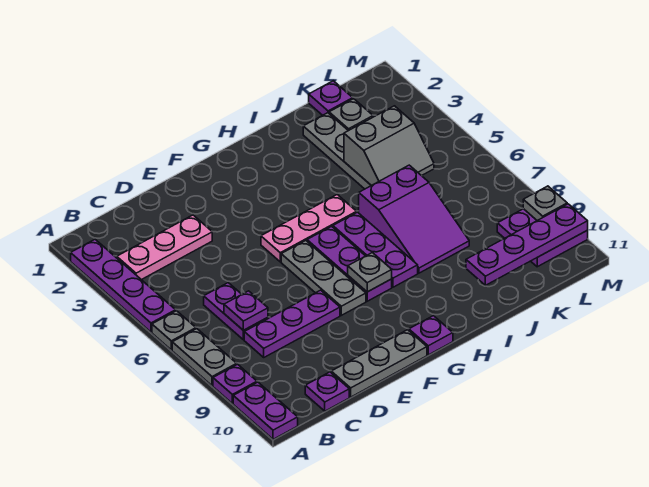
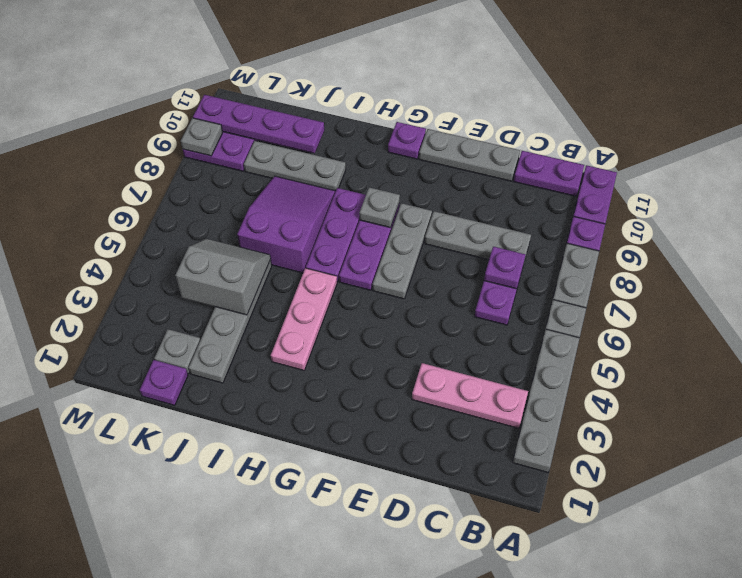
purple 1x4 plate [71,239,176,332] -> grey 1x4 plate [512,329,580,472]
purple 1x3 plate [244,290,340,357] -> grey 1x3 plate [425,211,531,261]
purple 1x1 plate [305,372,349,411] -> purple 1x2 plate [514,151,584,196]
pink 1x3 plate [261,195,357,262] -> pink 1x3 plate turned to [271,268,337,370]
none -> grey 1x3 plate [244,141,346,191]

